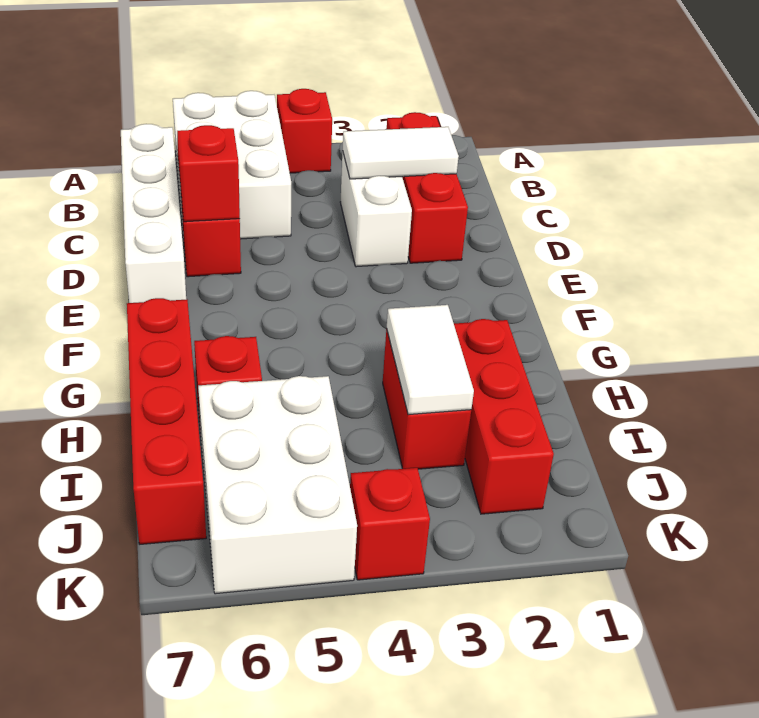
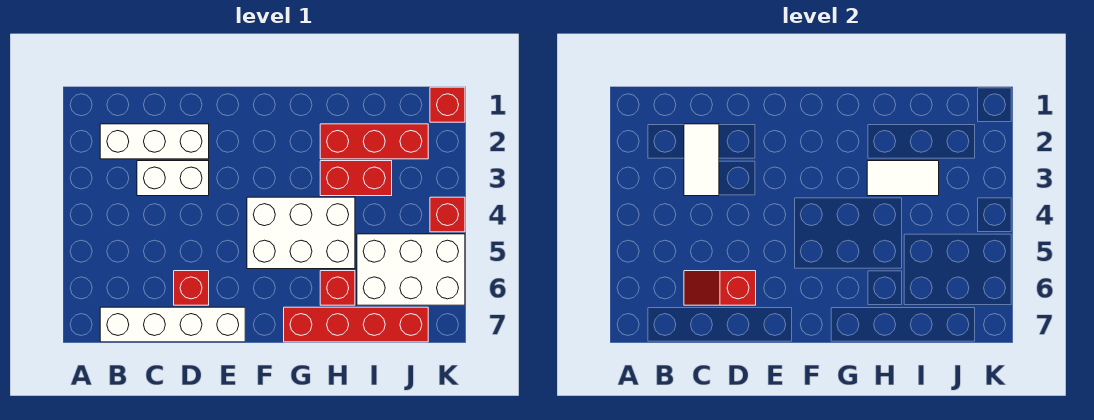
red 1x1 brick [277,89,332,173] -> red 1x1 brick moved to [430,87,465,122]
white 2x3 brick [173,91,291,239] -> white 2x3 brick moved to [247,197,355,269]
red 1x3 brick [387,112,468,263] -> white 1x3 brick [100,124,209,159]

